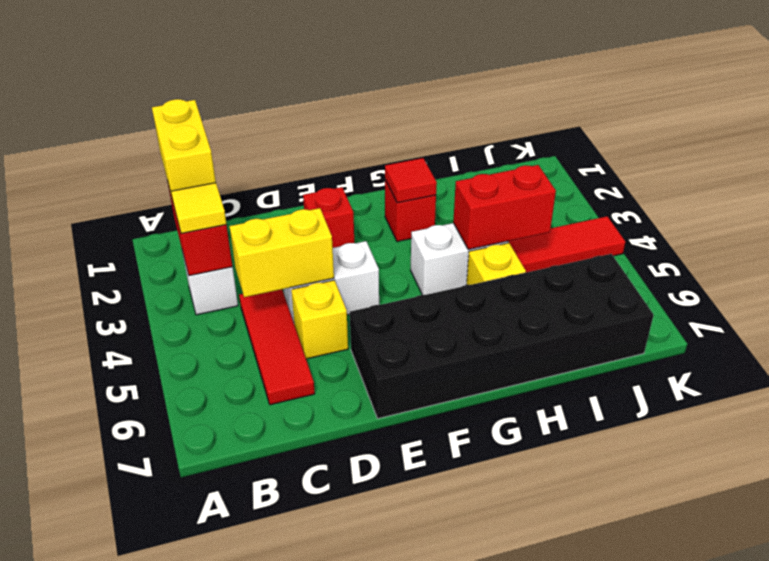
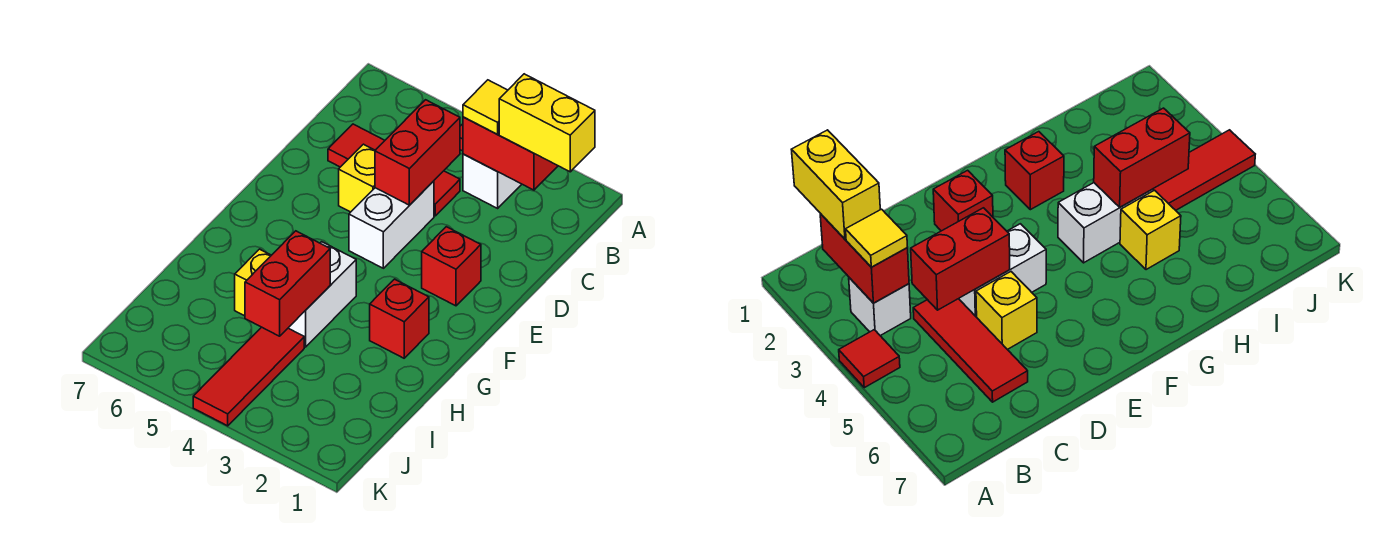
yellow 1x2 brick [229,208,334,297] -> red 1x2 brick [375,100,460,205]
black 2x6 brick [350,254,654,419] -> none
red 1x1 tile [385,158,437,203] -> red 1x1 tile moved to [839,330,900,388]

